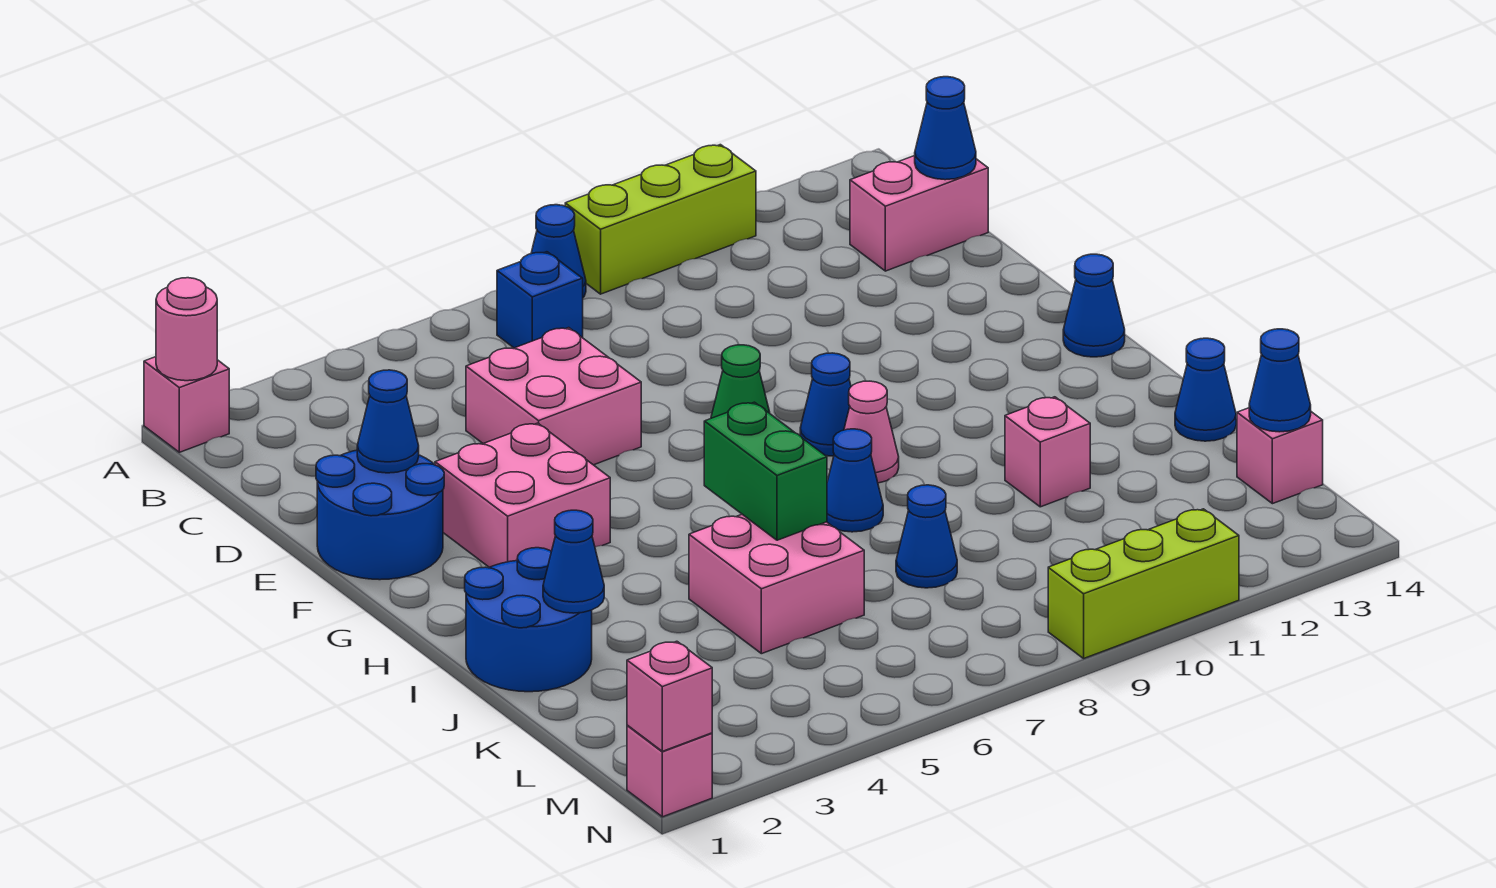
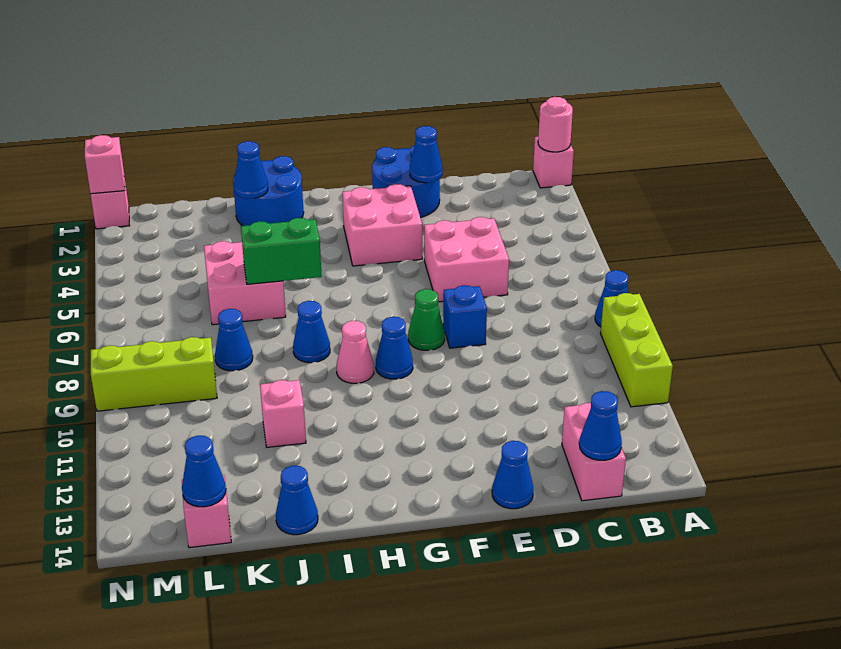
blue 1x1 brick [497,252,583,348] -> blue 1x1 brick moved to [443,285,487,348]
blue 1x1 cone [1063,254,1125,357] -> blue 1x1 cone moved to [492,441,533,509]
lime 1x3 brick [1048,509,1239,658] -> lime 1x3 brick turned to [91,337,217,411]

